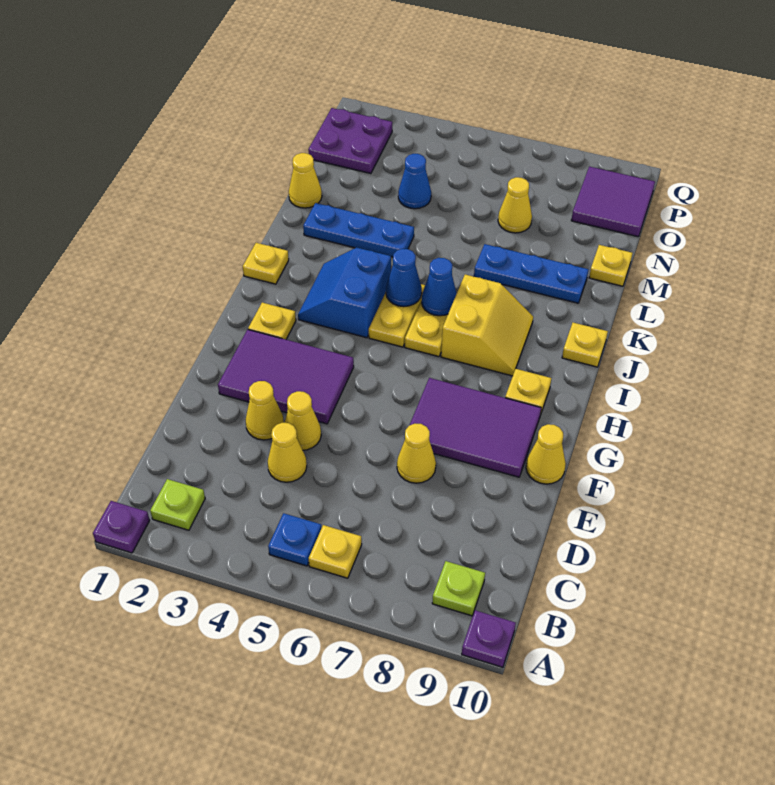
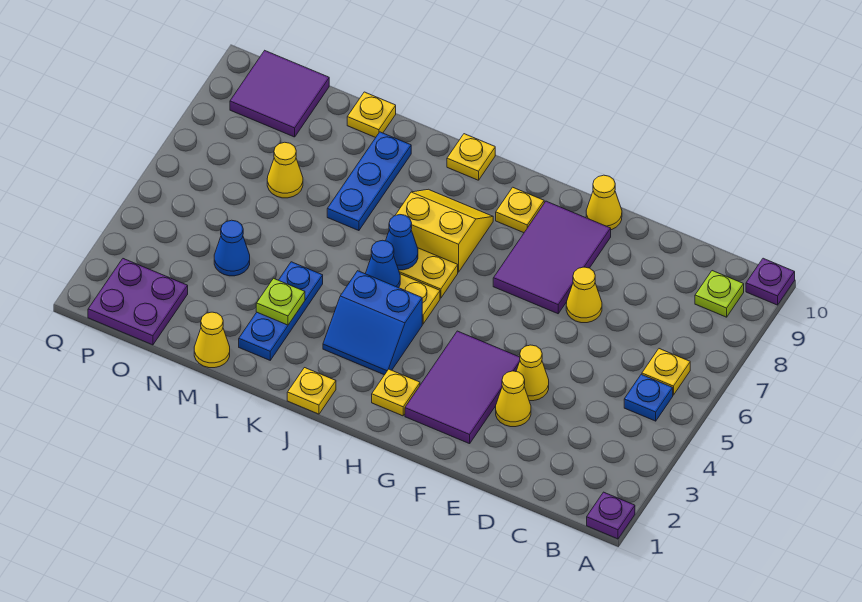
lime 1x1 plate [150,479,205,530] -> lime 1x1 plate moved to [256,278,305,325]
yellow 1x1 cone [268,423,307,482] -> none

